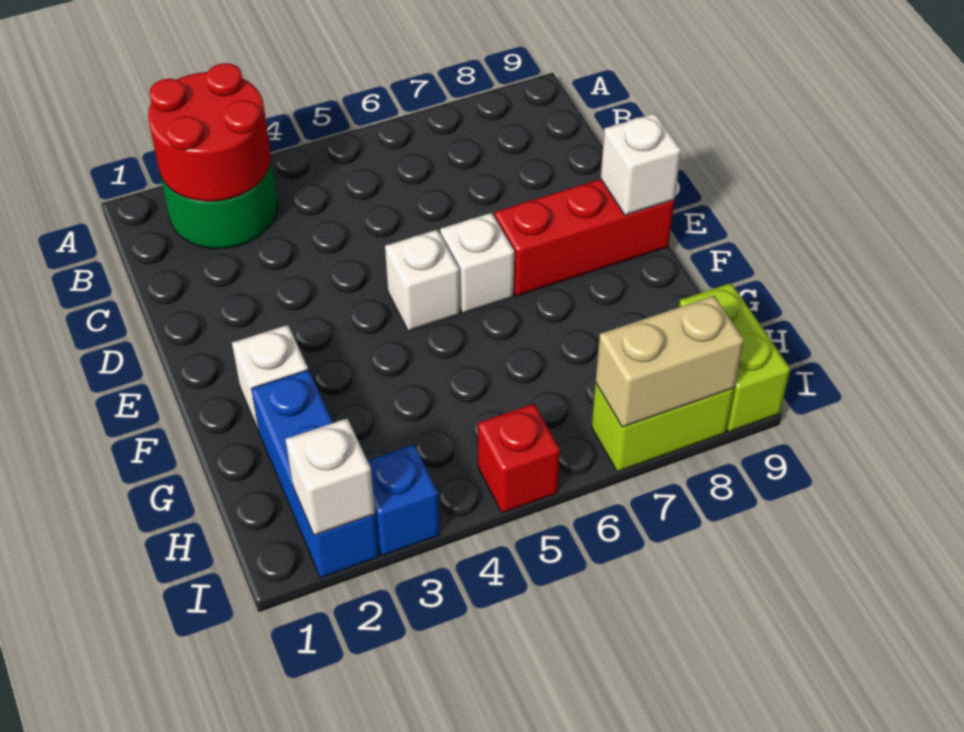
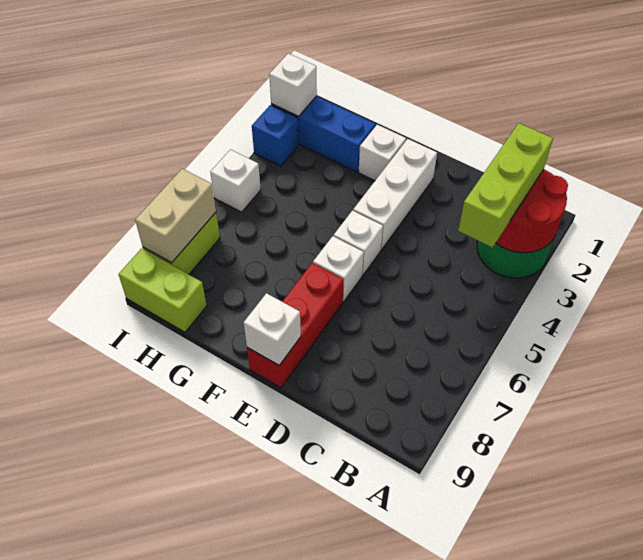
none -> lime 1x3 brick [458,123,553,248]
none -> white 1x3 brick [353,139,437,250]
red 1x1 brick [478,404,560,513] -> white 1x1 brick [210,150,261,212]

